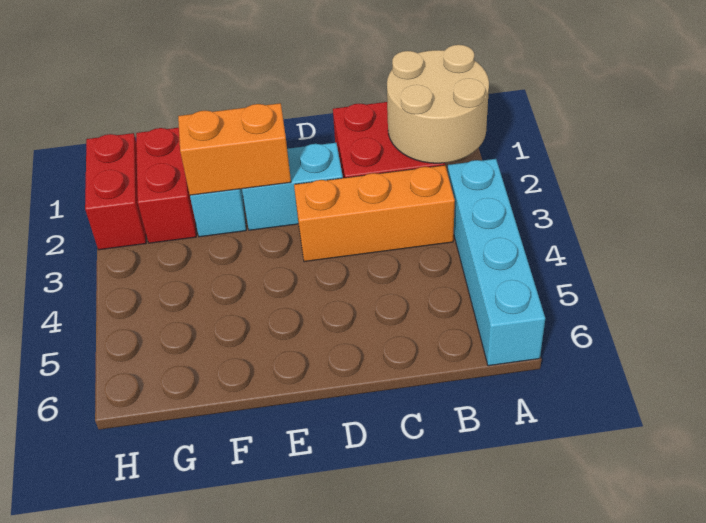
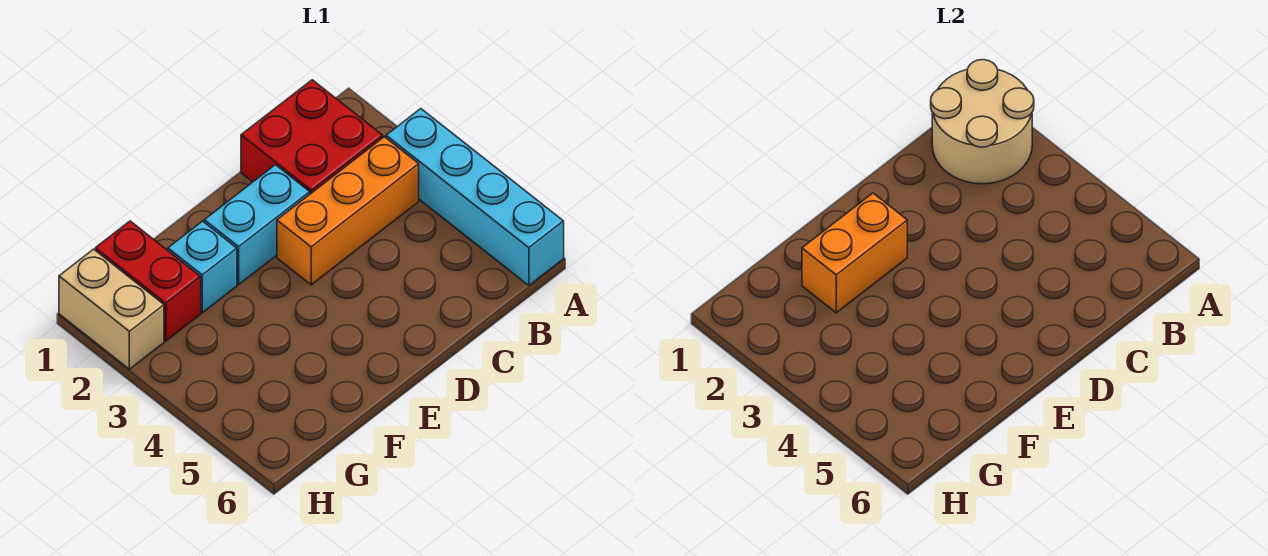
red 1x2 brick [85,133,146,250] -> tan 1x2 brick [59,249,164,369]

